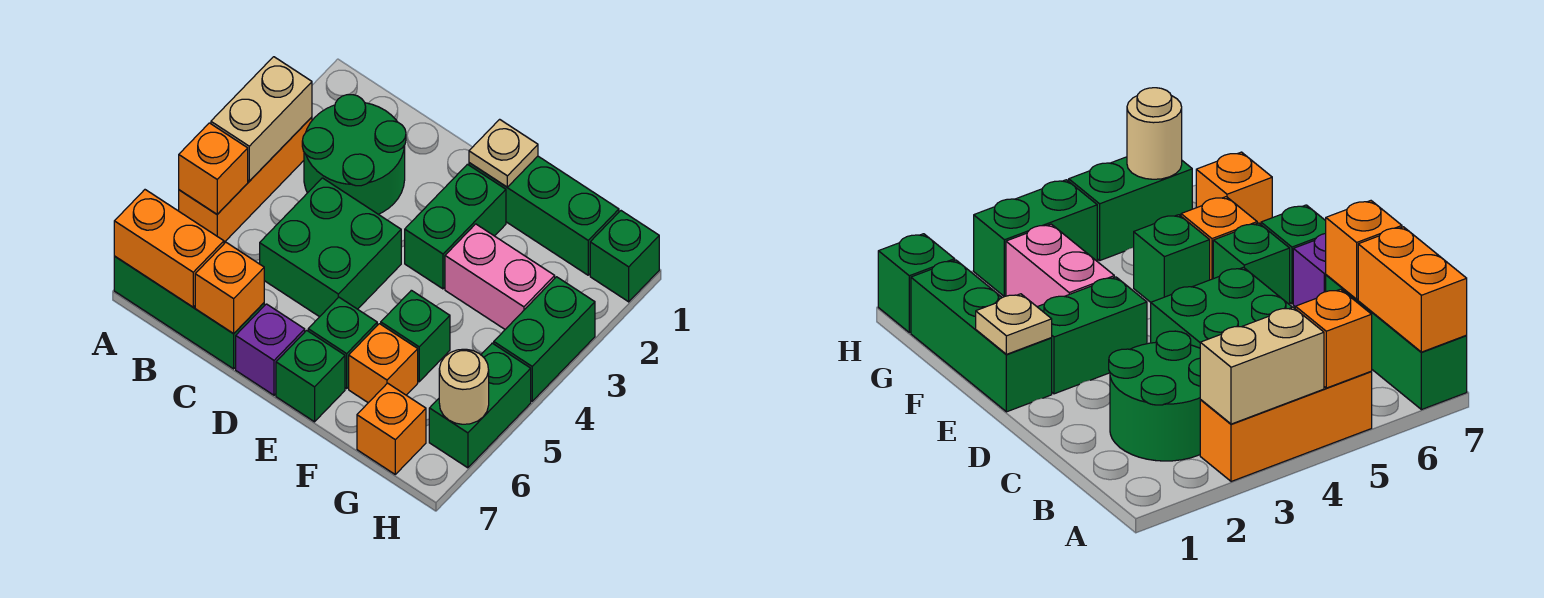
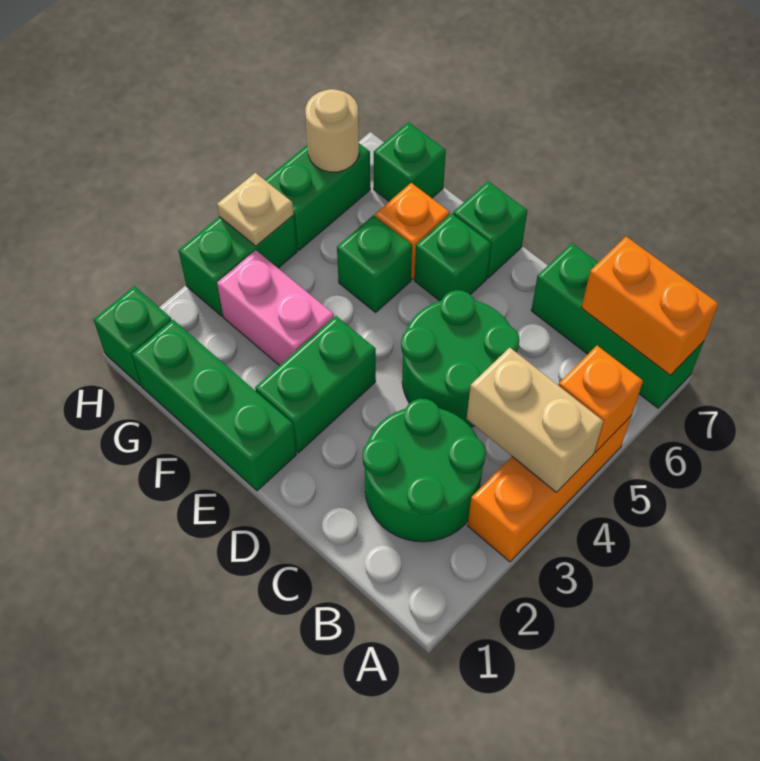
tan 1x2 brick [211,57,312,181] -> tan 1x2 brick turned to [467,348,603,492]
green 2x2 brick [260,178,401,317] -> green 2x2 round brick [401,290,520,427]
orange 1x1 brick [195,242,264,334] -> none
purple 1x1 brick [236,304,305,395] -> none
tan 1x1 plate [469,119,538,187] -> tan 1x1 plate moved to [217,173,294,246]
orange 1x1 brick [357,383,426,474] -> green 1x1 brick [374,122,446,201]

